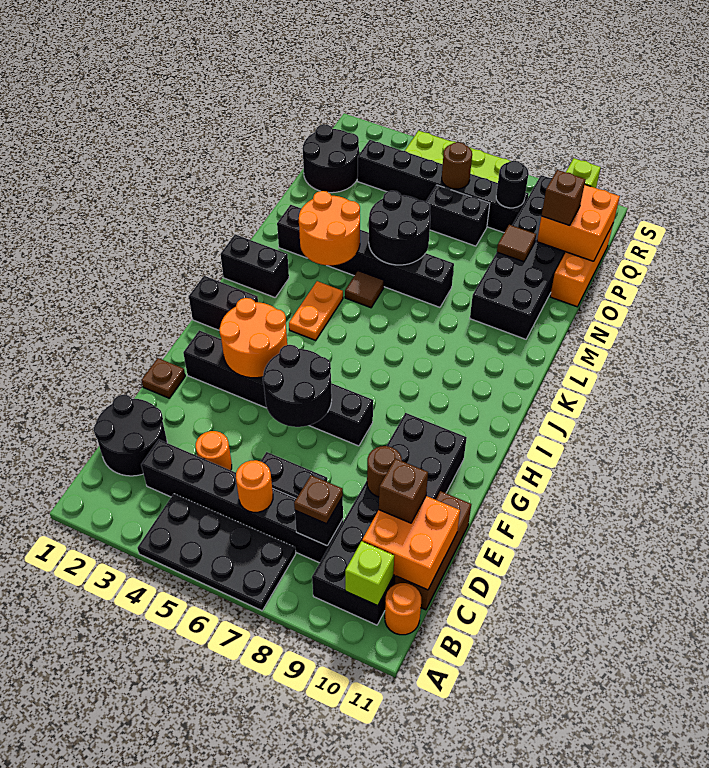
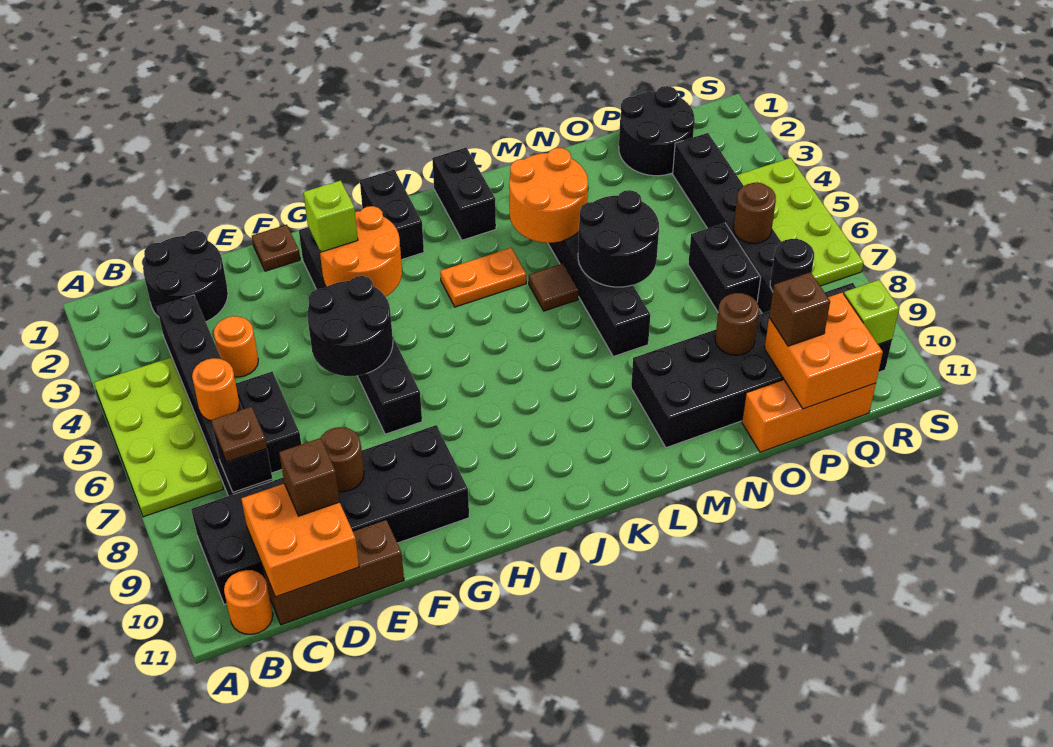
black 2x4 plate [138,494,296,611] -> lime 2x4 plate [94,358,223,517]
lime 1x1 brick [345,541,394,606] -> lime 1x1 brick moved to [303,180,358,252]
brown 1x1 tile [497,225,536,262] -> brown 1x1 round brick [715,293,759,355]

